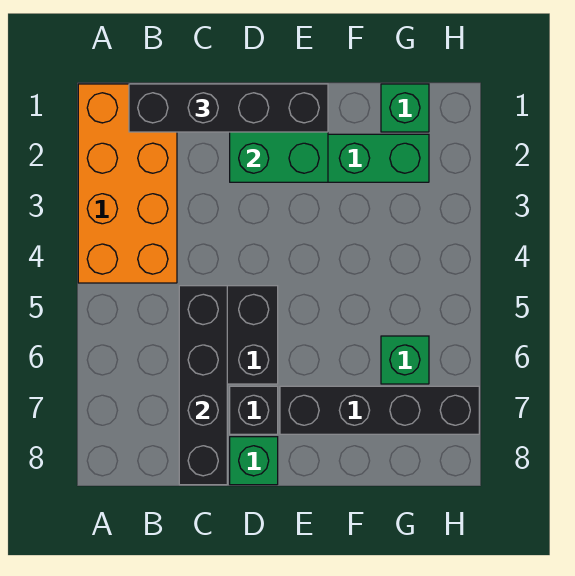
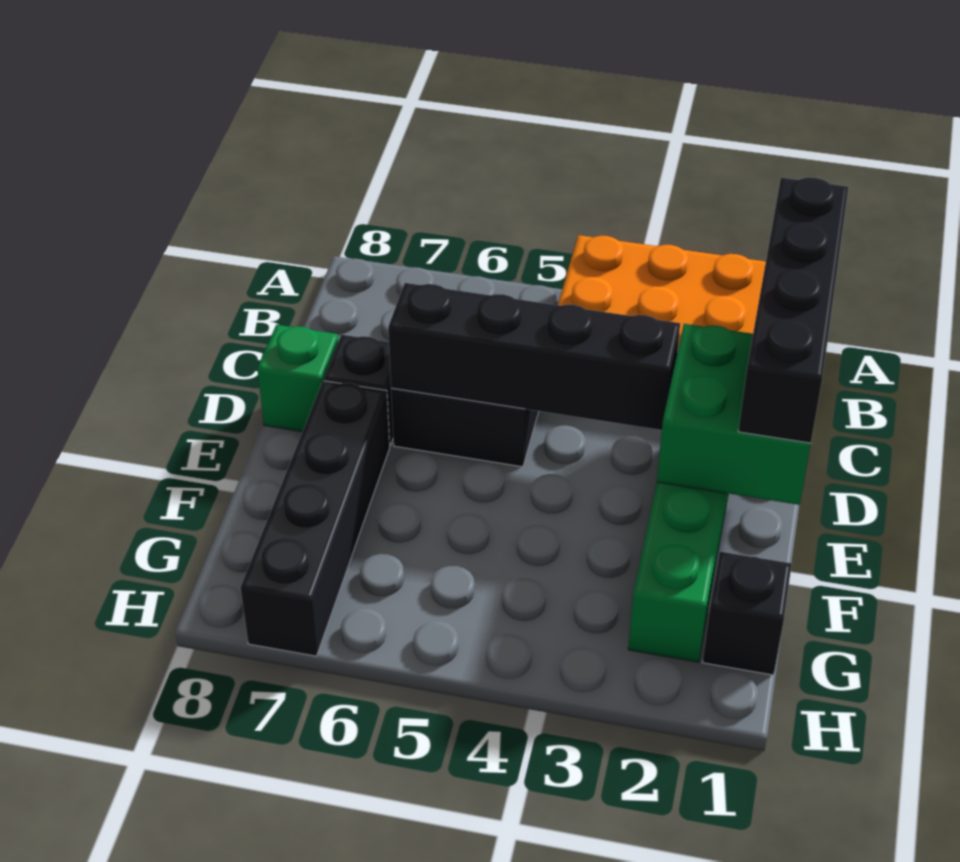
black 1x4 brick [179,286,227,485] -> black 1x4 brick moved to [388,283,680,430]
green 1x1 brick [381,84,429,132] -> black 1x1 brick [702,552,792,675]
green 1x1 brick [381,336,429,384] -> none

